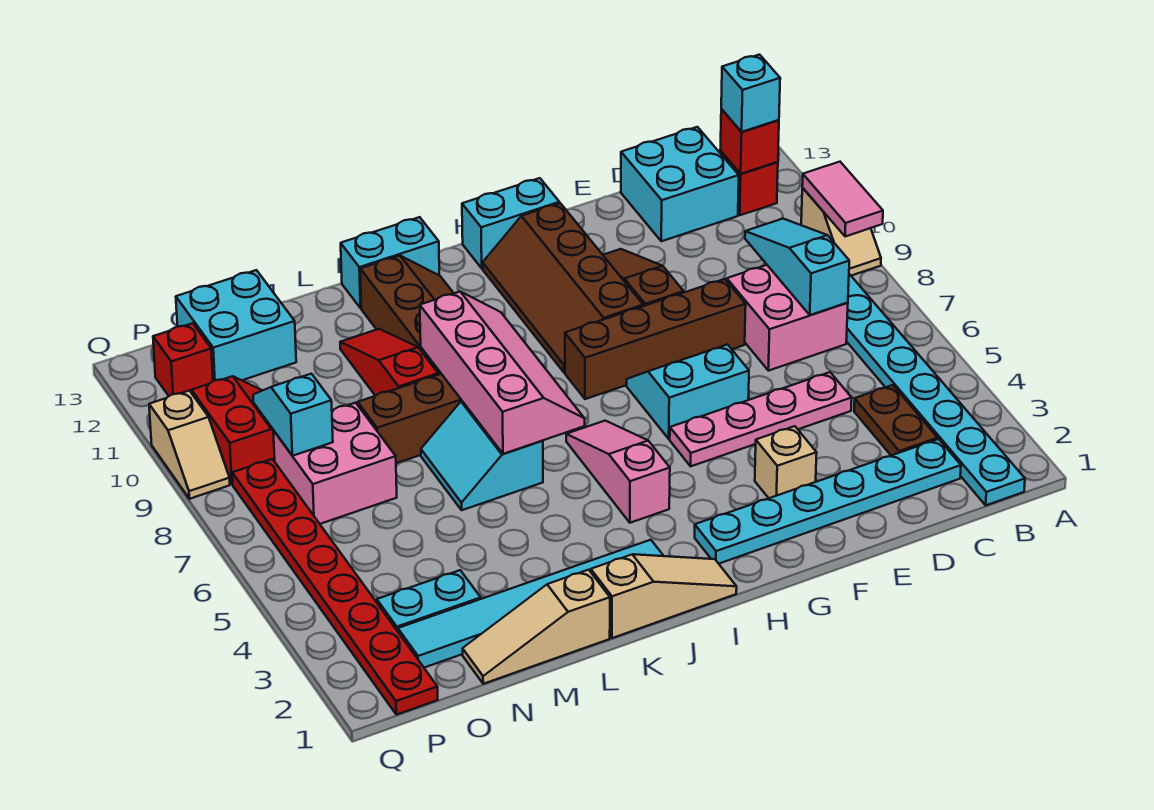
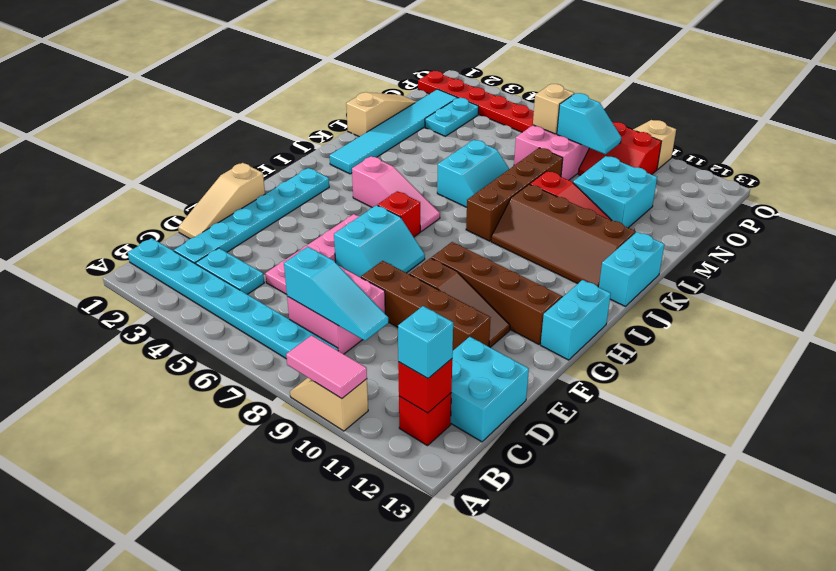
brown 1x2 plate [854,385,938,456] -> cyan 1x2 plate [196,248,264,294]
brown 1x4 brick [565,279,746,399] -> brown 1x4 brick turned to [361,261,491,350]
tan 1x1 brick [755,426,817,498] -> tan 1x1 brick moved to [533,84,574,134]
tan 1x3 slope [591,554,737,638] -> tan 1x3 slope moved to [178,163,265,239]
pink 2x4 slope [420,292,585,454] -> none
cyan 2x2 slope [421,401,543,510] -> cyan 2x2 slope turned to [437,140,509,207]
cyan 2x2 brick [176,270,296,381] -> cyan 2x2 brick moved to [573,156,657,228]
red 1x1 brick [153,323,213,396] -> red 1x1 brick moved to [378,191,420,237]

